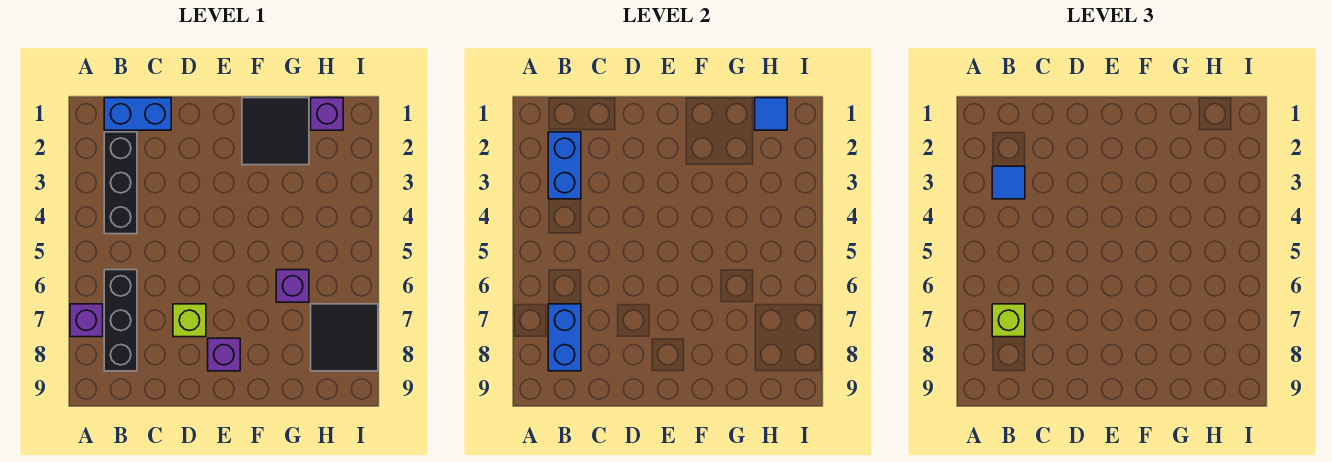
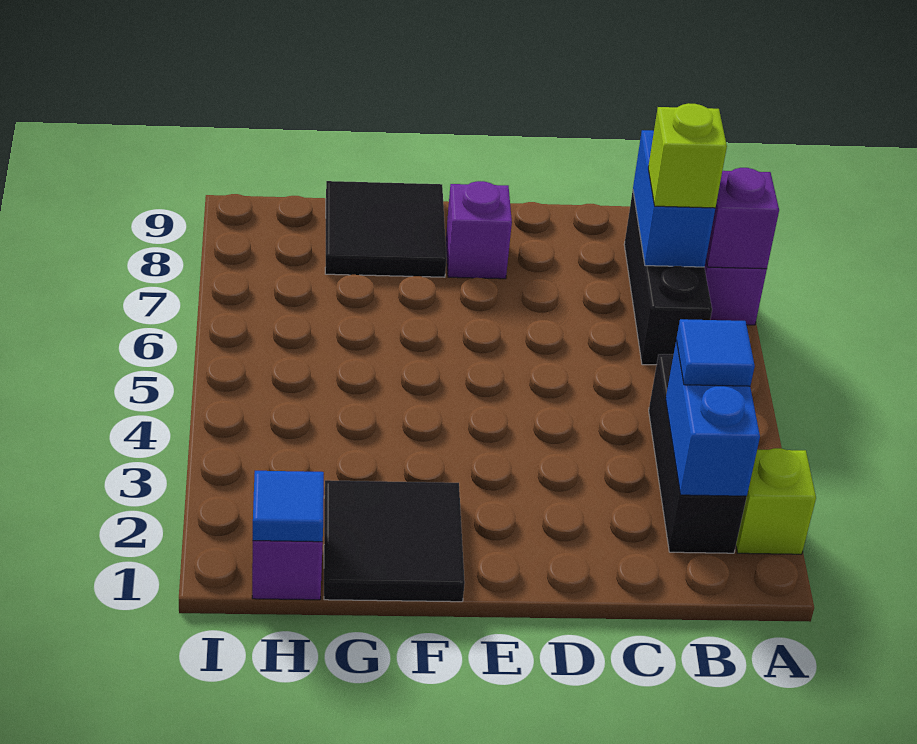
blue 1x2 brick [104,98,171,130] -> none
lime 1x1 brick [173,304,206,337] -> lime 1x1 brick moved to [736,448,816,554]
purple 1x1 brick [276,270,309,302] -> purple 1x1 brick moved to [706,168,779,269]
black 2x2 tile [311,304,378,371] -> black 2x2 tile moved to [325,181,446,277]

